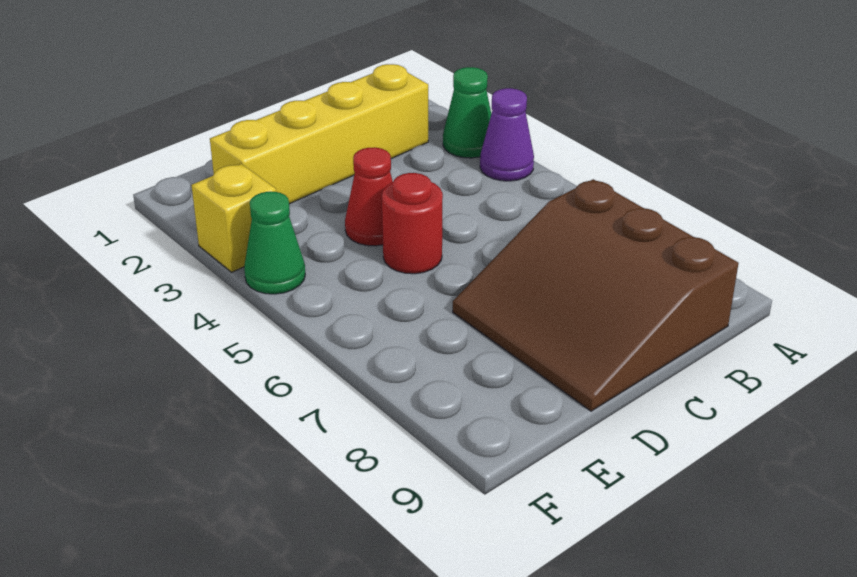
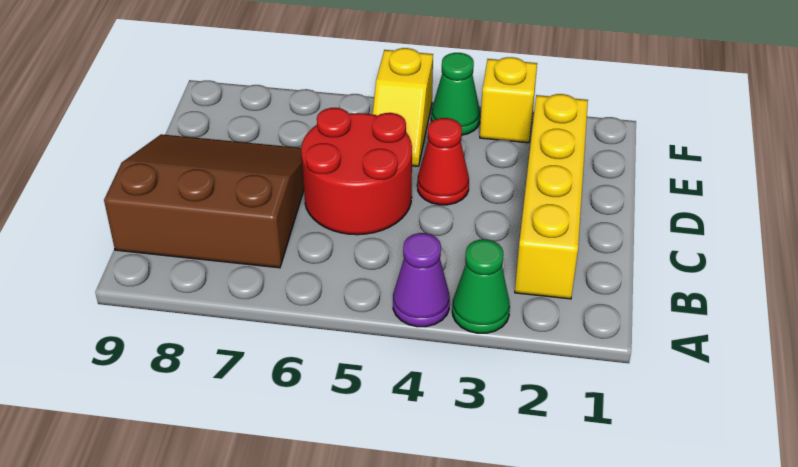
red 1x1 round brick [382,173,443,274] -> red 2x2 round brick [301,108,412,235]
none -> yellow 1x2 slope [373,48,433,166]

